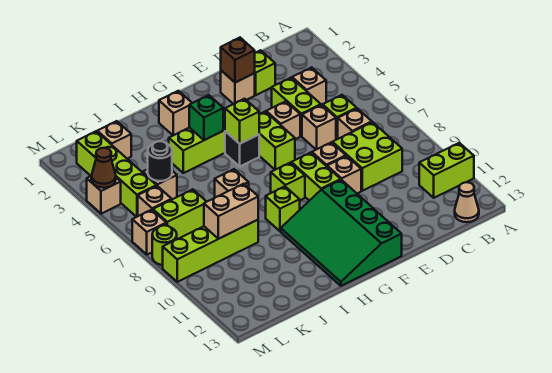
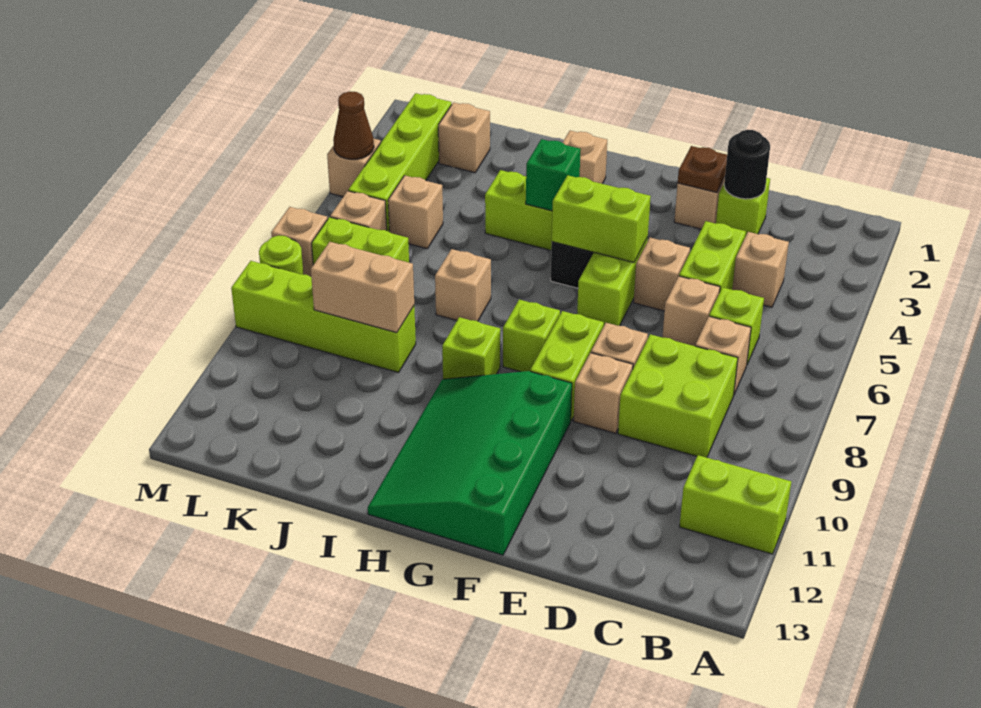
tan 1x1 cone [455,182,479,222] -> none
brown 1x1 brick [221,38,255,83] -> brown 1x1 plate [678,146,727,193]
lime 1x1 brick [225,99,259,144] -> lime 1x2 brick [552,175,651,262]
black 1x1 round brick [148,141,172,181] -> black 1x1 round brick moved to [724,130,770,199]

